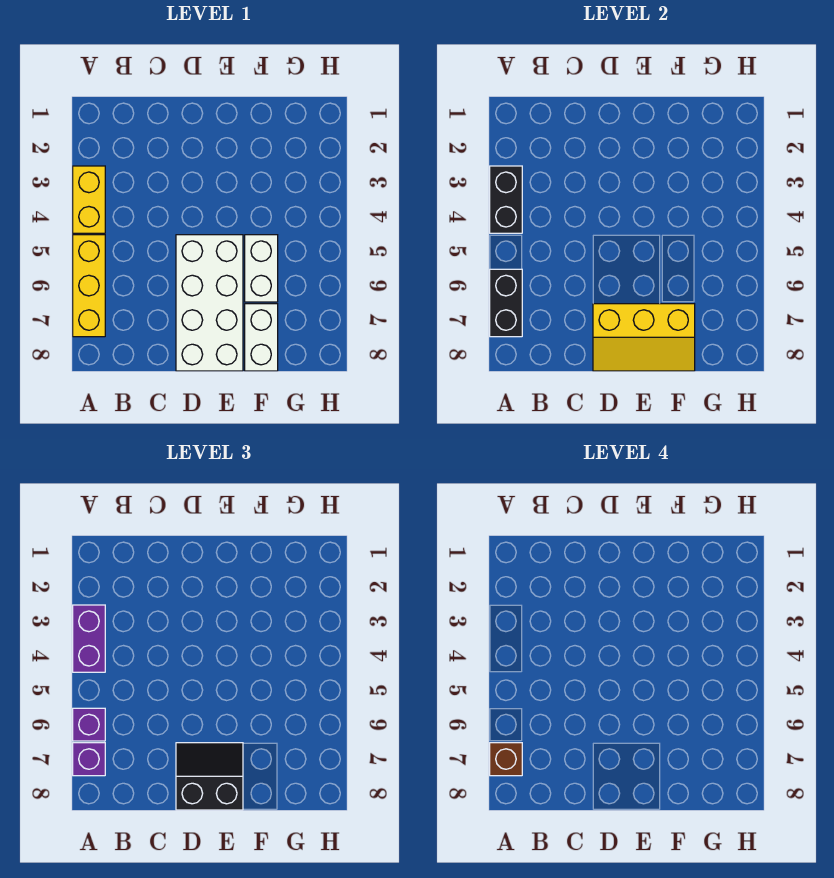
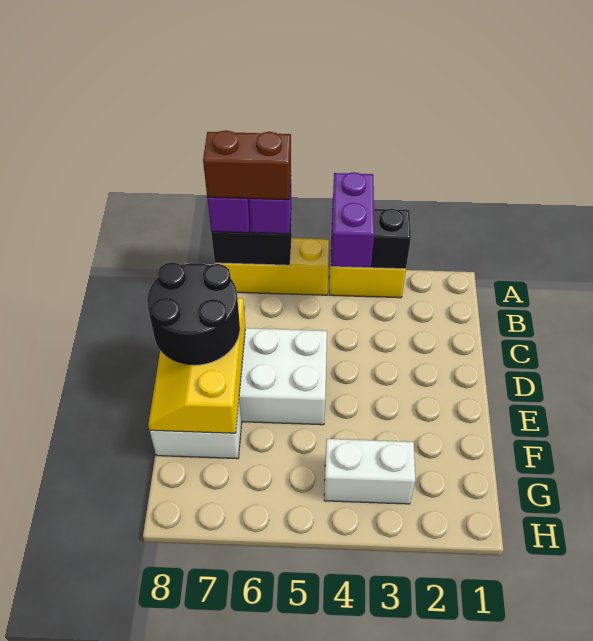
purple 1x2 brick [73,605,105,672] -> purple 1x2 brick turned to [331,172,374,267]
brown 1x1 brick [490,743,522,776] -> brown 1x2 brick [203,130,291,200]
black 2x2 slope [176,743,243,810] -> black 2x2 round brick [147,262,240,365]
white 1x2 brick [245,235,278,302] -> white 1x2 brick moved to [324,439,415,504]

